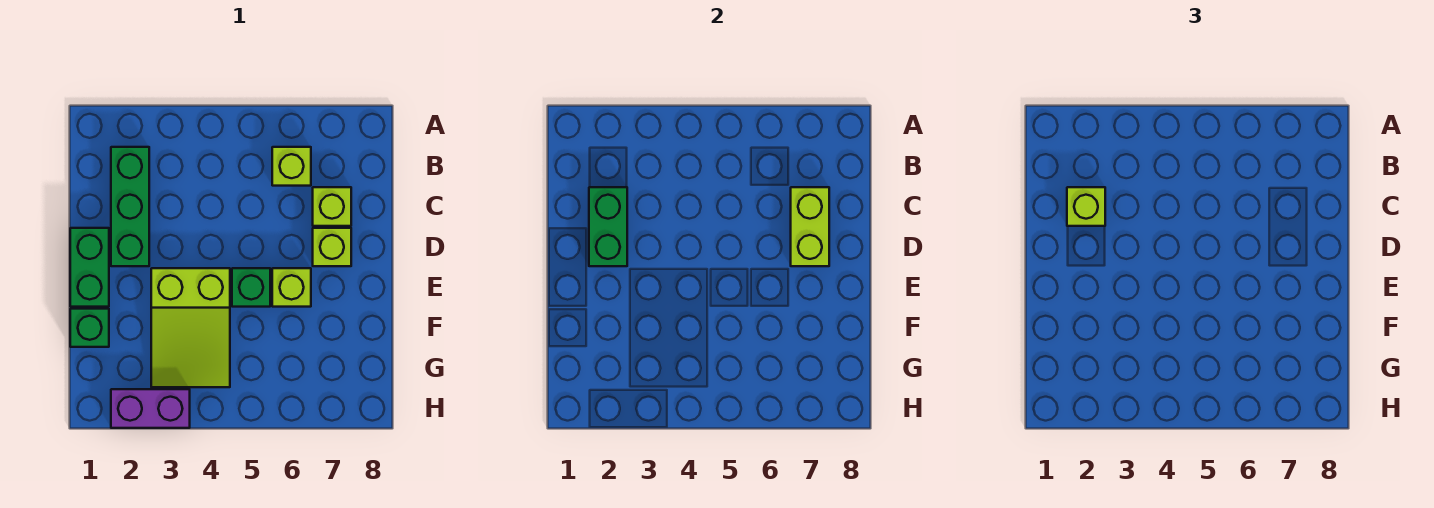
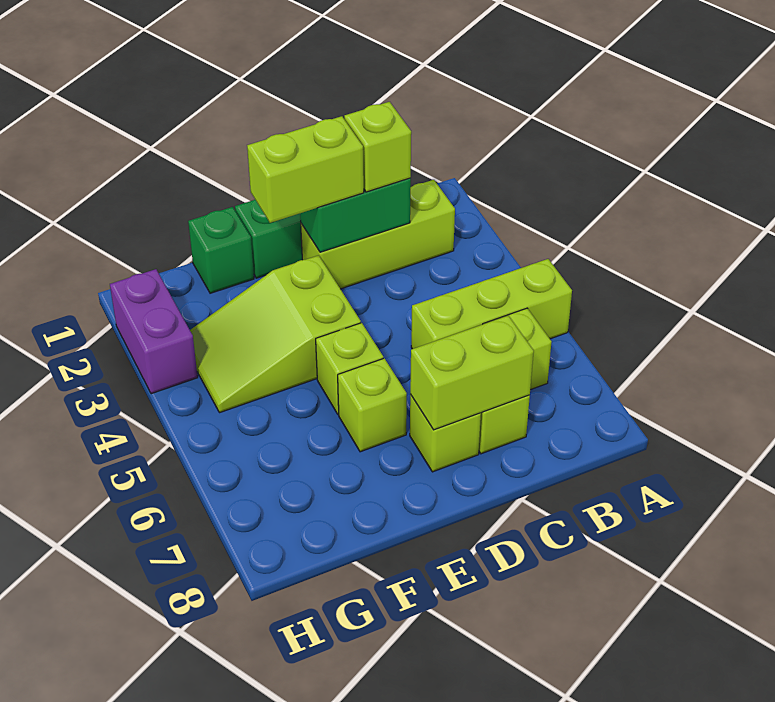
none -> lime 1x3 brick [411,259,572,349]
green 1x3 brick [111,147,149,266] -> lime 1x3 brick [301,180,455,289]
none -> lime 1x2 brick [247,116,364,223]
green 1x1 brick [232,268,270,307] -> lime 1x1 brick [316,323,383,415]

